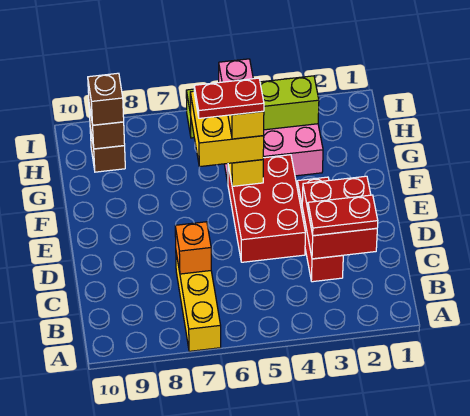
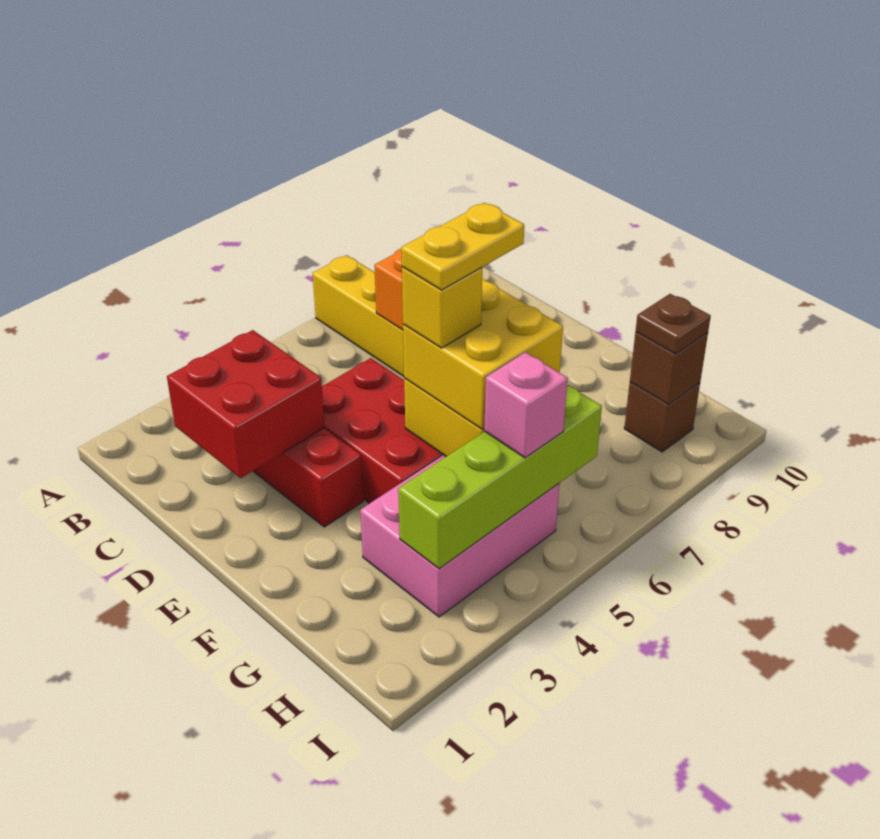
red 1x2 plate [308,195,378,236] -> none
red 1x2 plate [194,78,264,118] -> yellow 1x2 plate [401,203,524,290]
brown 1x1 brick [88,73,124,125] -> brown 1x1 plate [636,294,711,354]

